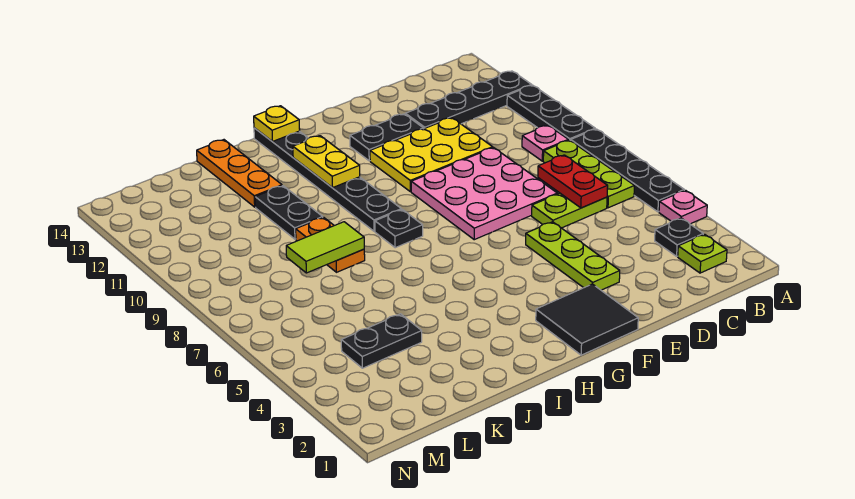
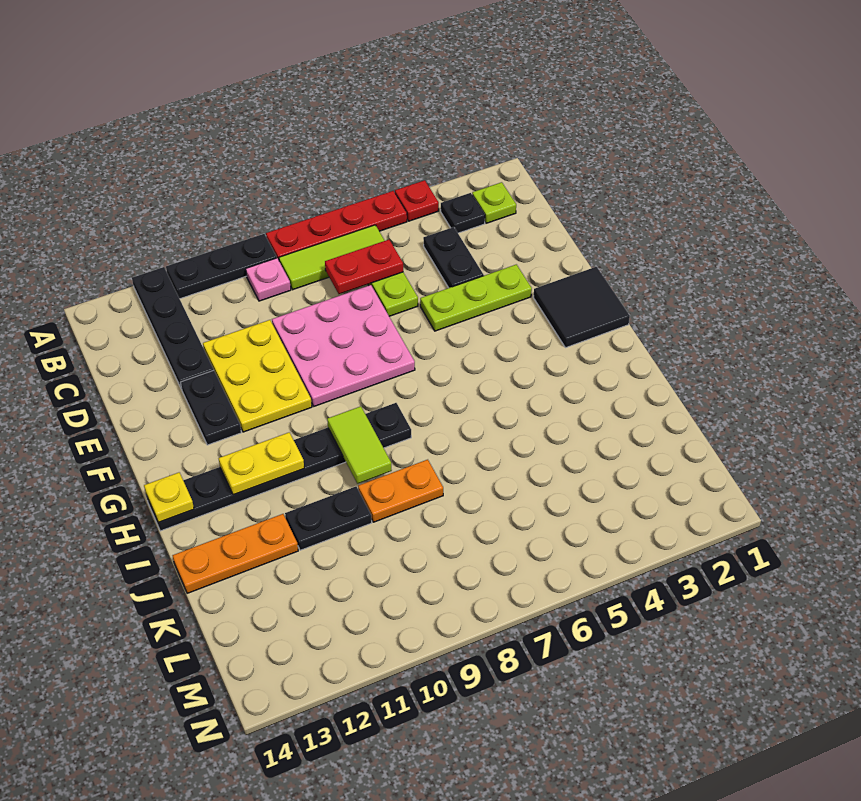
pink 1x1 plate [659,190,707,224] -> red 1x1 plate [395,180,439,221]
black 1x4 plate [571,129,684,212] -> red 1x4 plate [266,191,407,260]
lime 1x3 plate [543,140,634,208] -> lime 1x3 tile [279,225,385,290]
lime 1x2 tile [286,222,364,273] -> lime 1x2 tile moved to [327,406,392,484]
black 1x2 plate [341,314,422,368] -> black 1x2 plate moved to [423,227,484,288]

